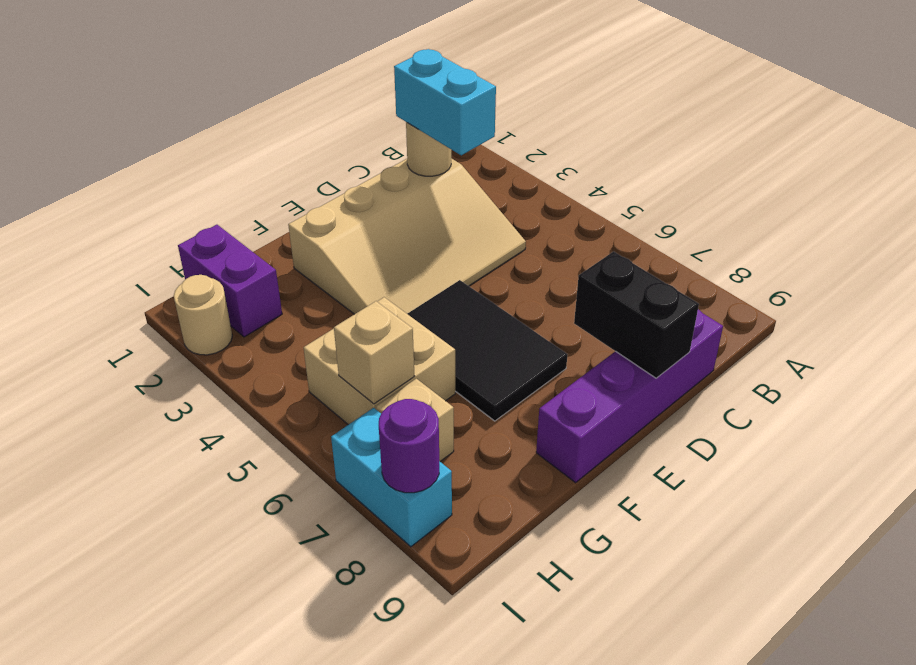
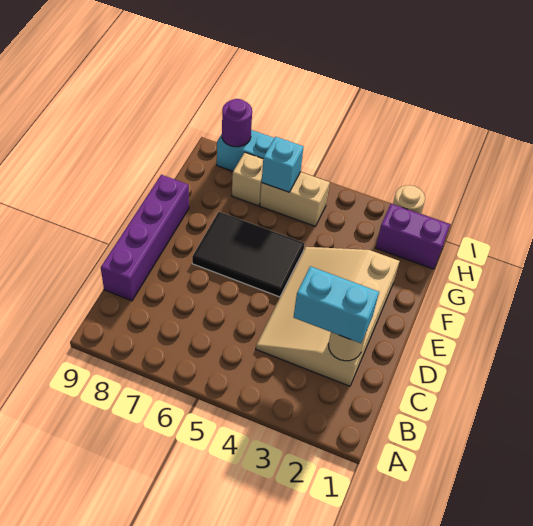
black 1x2 brick [574,252,699,378] -> none
tan 2x2 brick [304,297,455,425] -> tan 1x2 brick [260,172,330,226]
tan 1x1 brick [334,301,415,404] -> cyan 1x1 brick [262,137,304,192]

